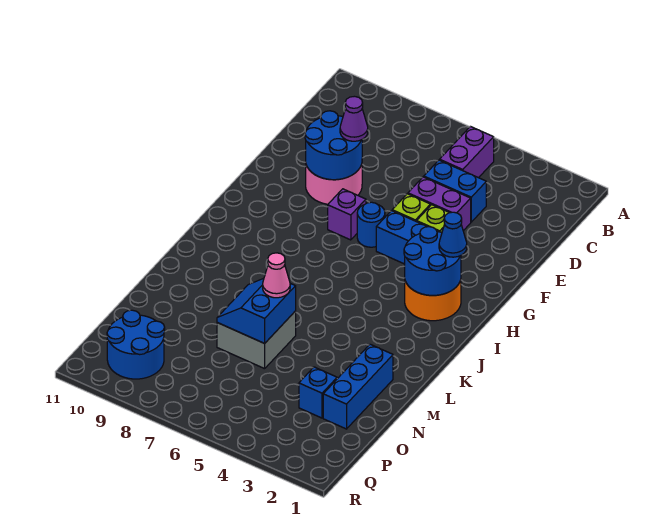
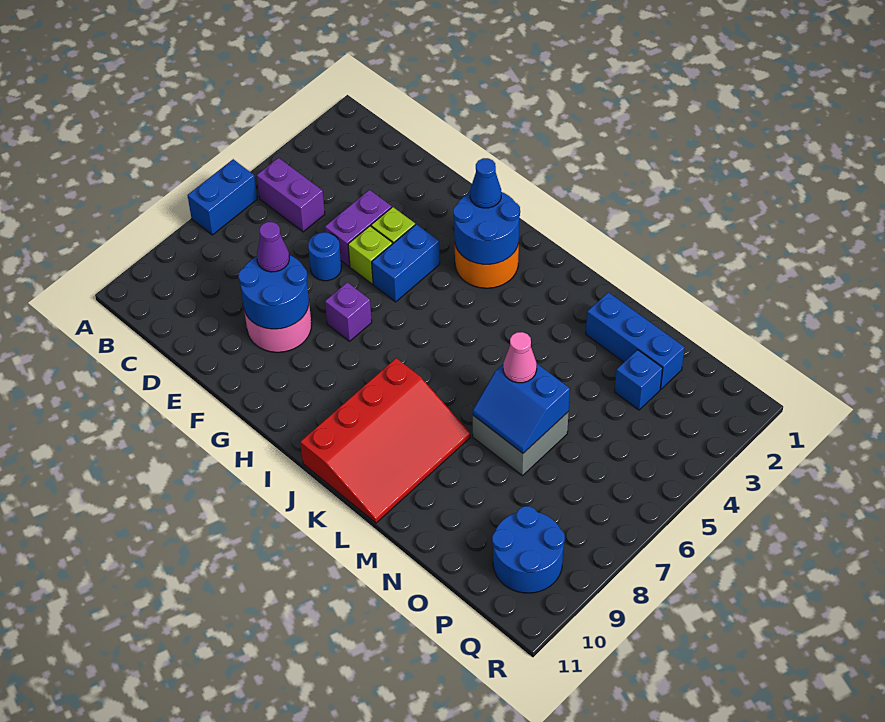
blue 1x2 brick [424,160,486,222] -> blue 1x2 brick moved to [187,159,257,235]
blue 1x1 round brick [357,202,385,247] -> blue 1x1 round brick moved to [308,232,341,281]
none -> red 3x4 slope [300,358,470,523]

